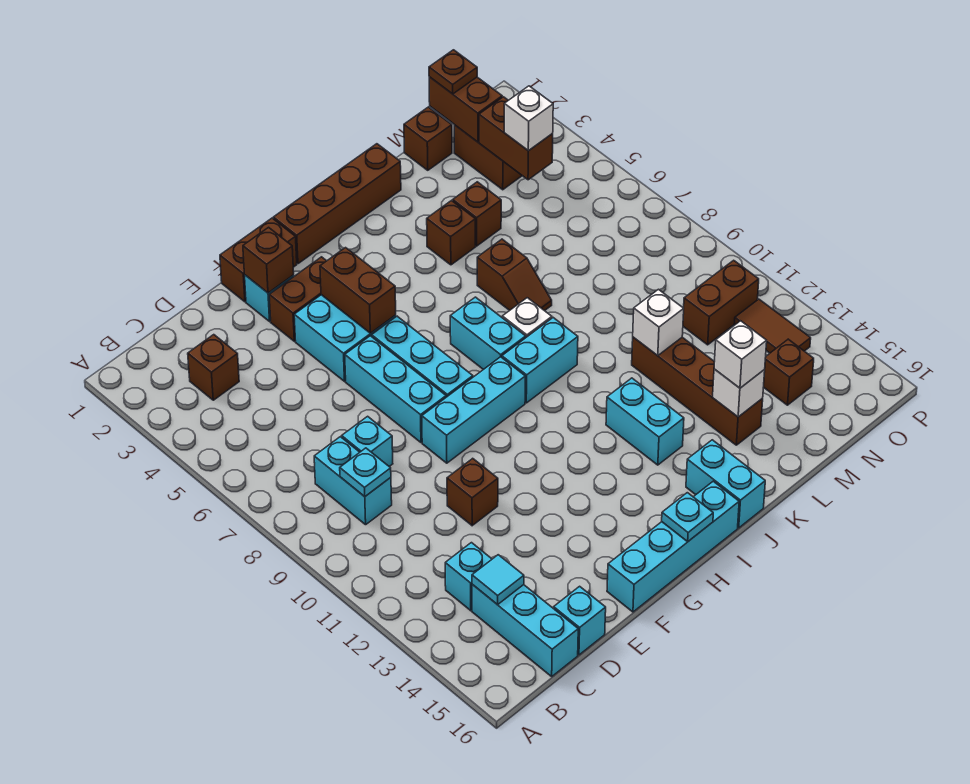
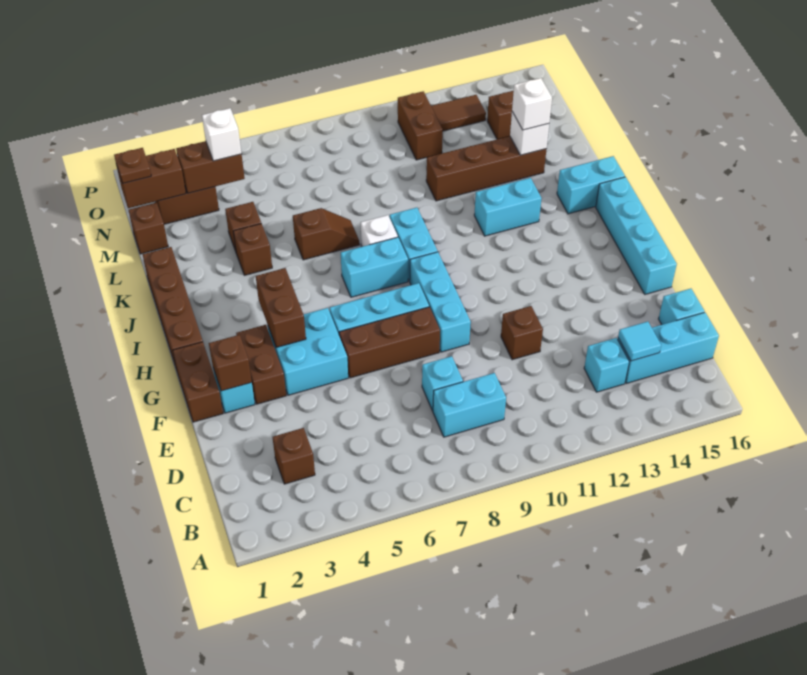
cyan 1x1 plate [340,448,391,497] -> none
cyan 1x3 brick [345,336,446,442] -> brown 1x3 brick [339,307,440,378]
brown 1x2 brick [320,248,396,333] -> brown 1x2 brick turned to [256,268,306,348]
cyan 1x1 plate [662,493,713,541] -> none
white 1x1 brick [633,289,684,356] -> none

